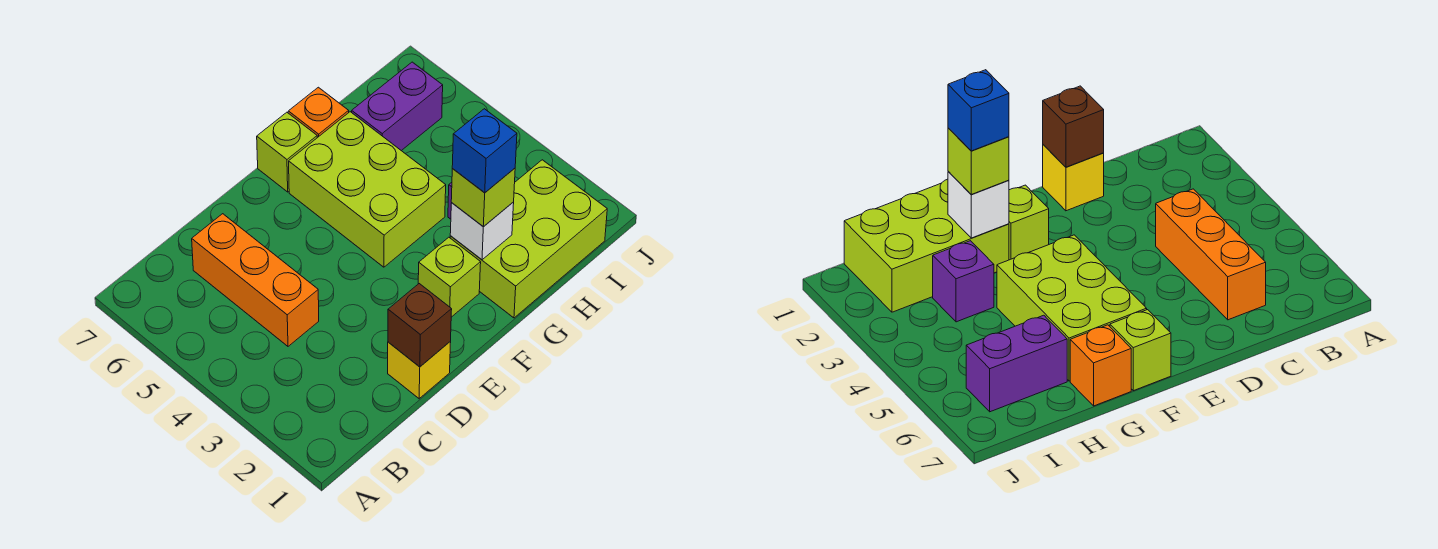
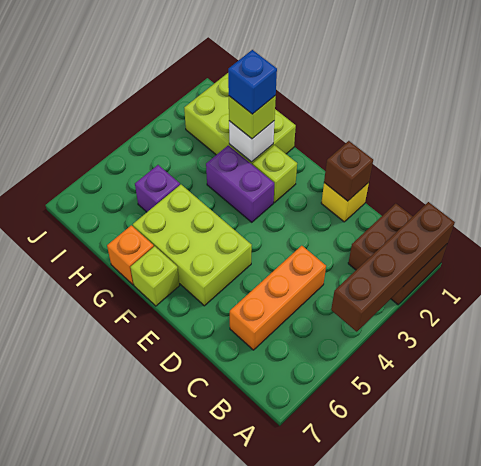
none -> brown 2x2 brick [348,204,447,305]
none -> brown 1x4 brick [331,202,455,332]
lime 2x3 brick [289,112,446,267] -> lime 2x3 brick turned to [133,185,252,306]
purple 1x1 brick [933,241,994,322] -> purple 1x1 brick moved to [135,165,180,212]
purple 1x2 brick [352,62,443,151] -> purple 1x2 brick moved to [206,145,274,222]

